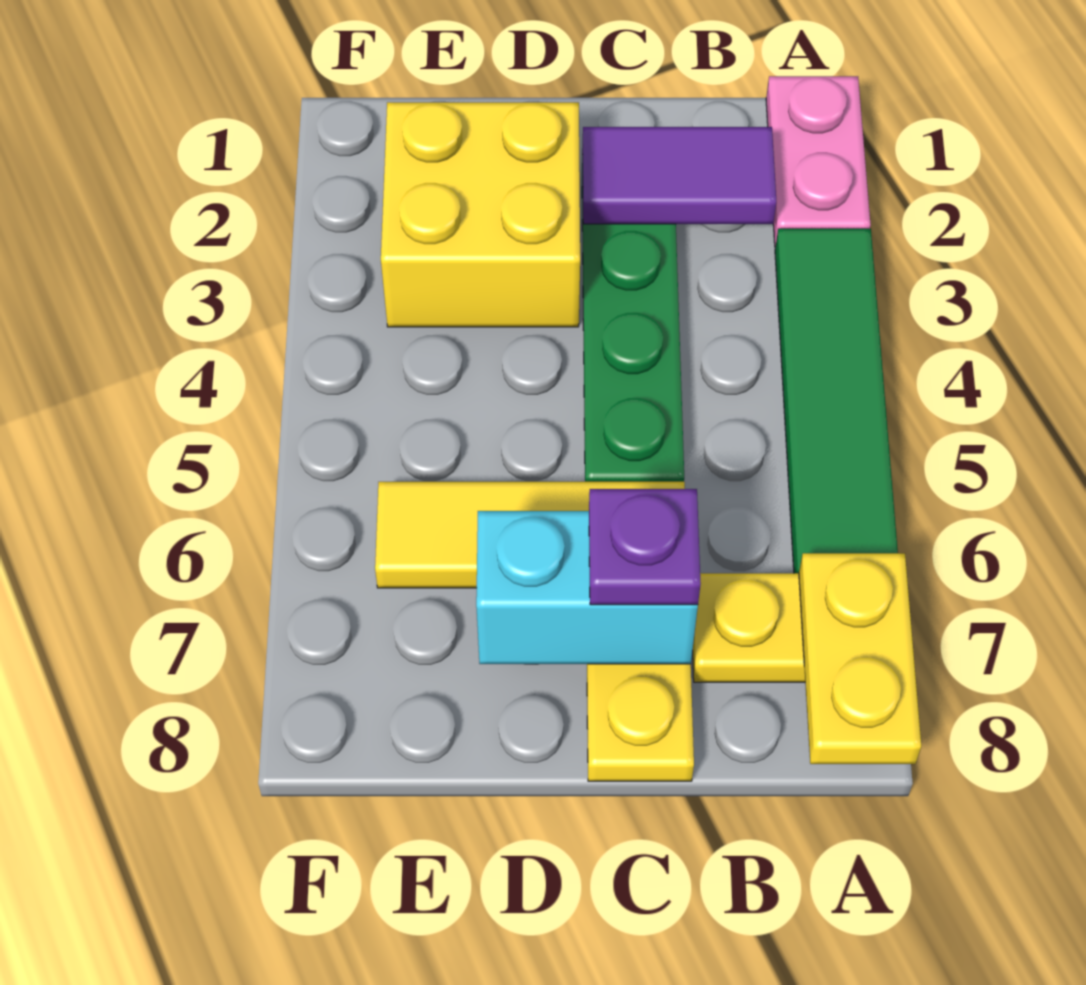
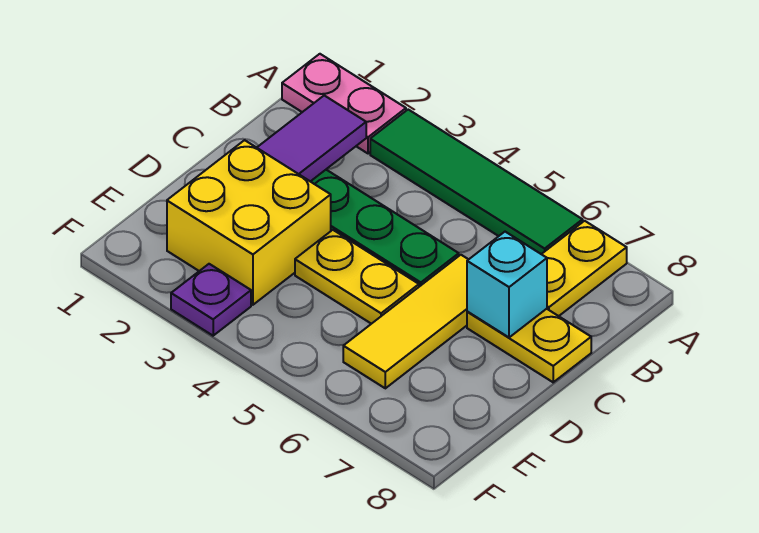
yellow 1x2 plate [799,553,921,764] -> yellow 1x2 plate moved to [295,230,419,324]
cyan 1x2 brick [476,511,698,664] -> cyan 1x1 brick [467,232,547,337]
purple 1x1 plate [589,489,701,605] -> purple 1x1 plate moved to [171,264,251,336]

